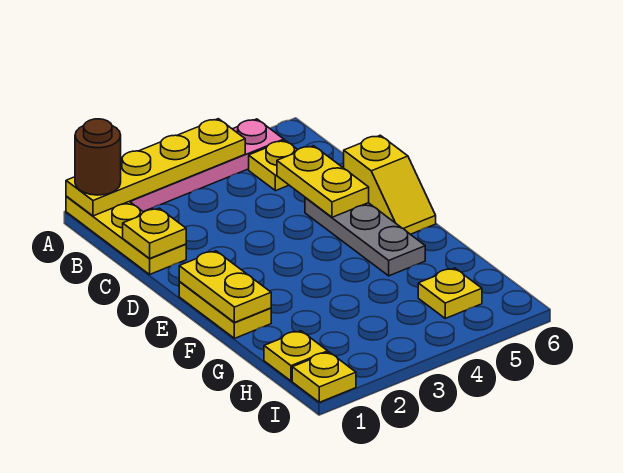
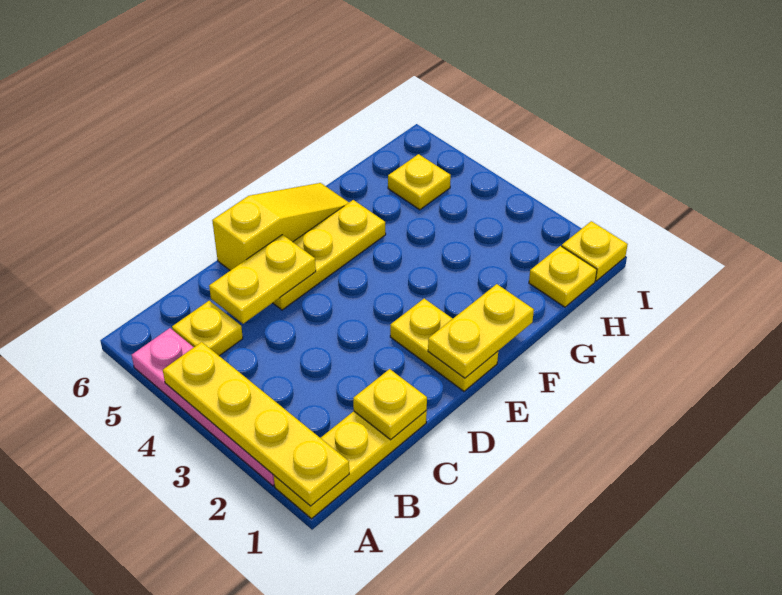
brown 1x1 round brick [75,119,121,195] -> none
grey 1x3 plate [305,198,425,276] -> yellow 1x3 plate [273,200,386,310]
yellow 1x2 slope [344,135,436,234] -> yellow 1x3 slope [212,183,349,271]
yellow 1x2 plate [179,282,271,338] -> yellow 1x2 plate turned to [390,299,498,391]

